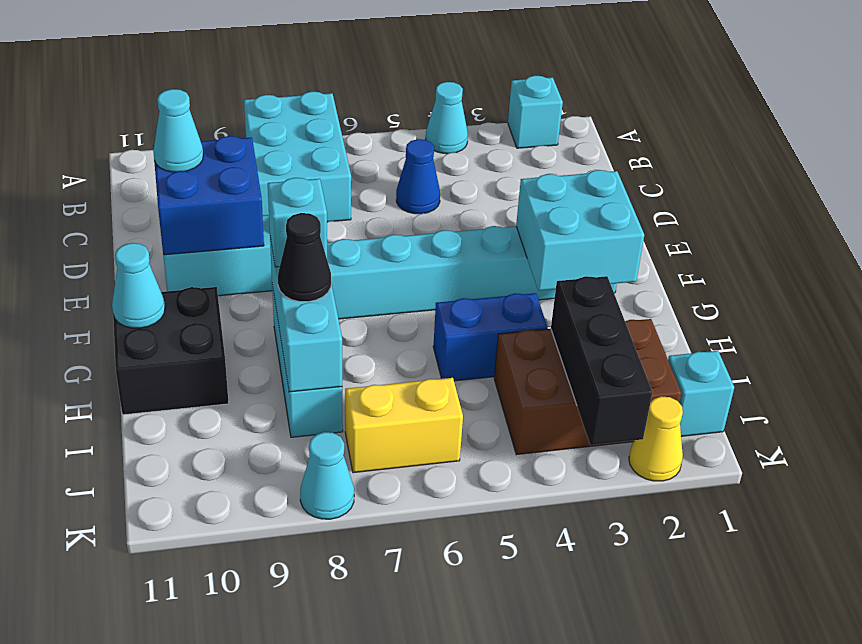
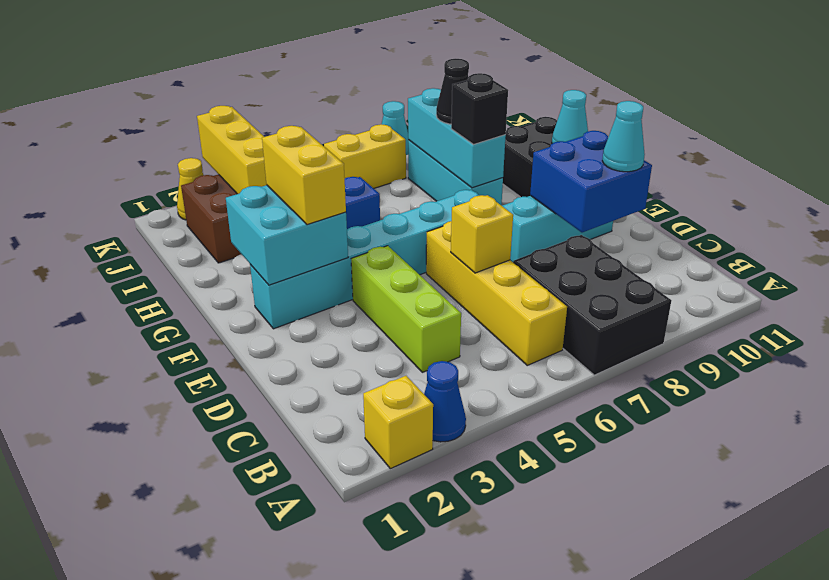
cyan 1x1 brick [508,76,563,148] -> yellow 1x1 brick [363,376,433,469]
cyan 1x1 cone [426,82,468,154] -> none
cyan 2x3 brick [244,92,351,222] -> black 2x3 brick [513,235,671,375]
none -> yellow 1x4 brick [426,221,567,365]
none -> lime 1x3 brick [351,246,461,372]
blue 1x1 cone [396,139,440,214] -> blue 1x1 cone moved to [424,361,466,442]
none -> yellow 1x1 brick [451,195,513,273]
none -> yellow 1x2 brick [262,126,346,225]
cyan 1x1 brick [268,178,327,267] -> black 1x1 brick [451,73,508,145]
black 1x3 brick [551,276,652,445] -> yellow 1x3 brick [197,106,267,194]
cyan 1x1 brick [668,351,734,436] -> none

